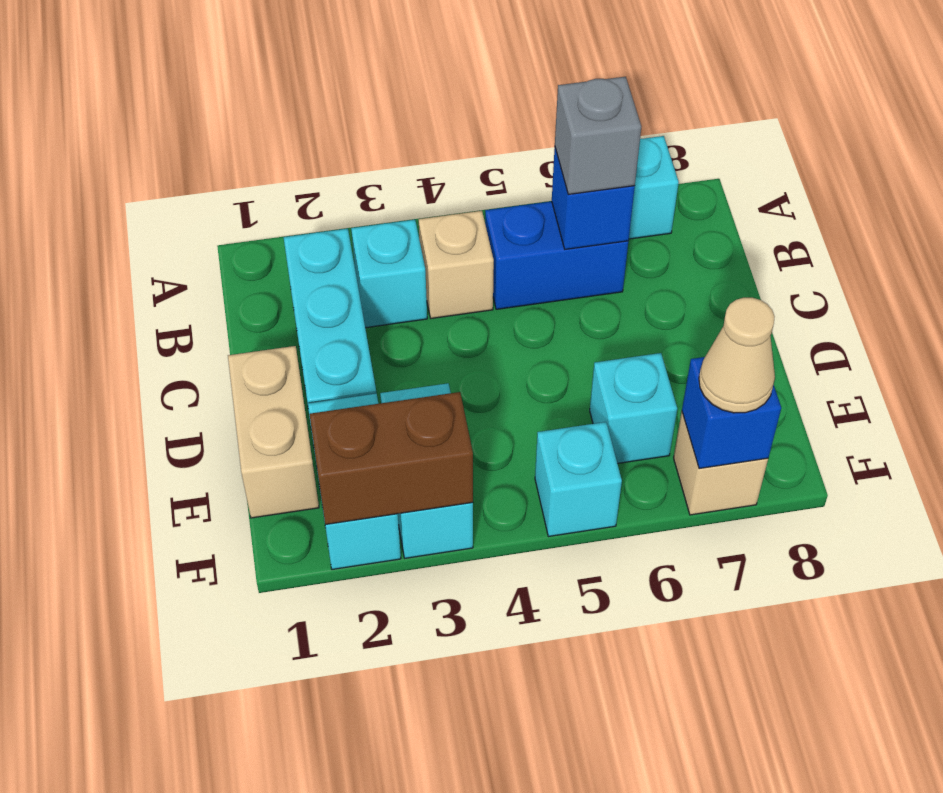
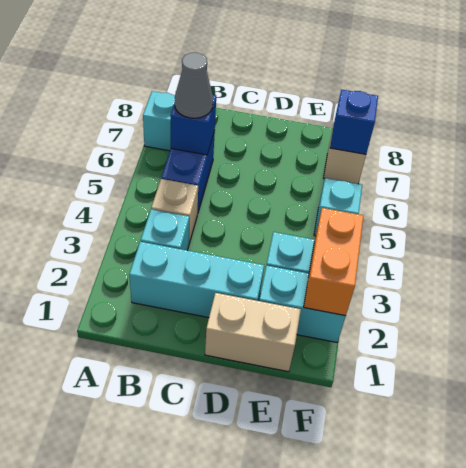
grey 1x1 brick [555,77,641,194] -> grey 1x1 cone [175,53,213,118]
cyan 1x1 brick [590,353,677,463] -> none
brown 1x2 brick [309,392,473,525] -> orange 1x2 brick [304,208,364,316]
tan 1x1 cone [699,298,775,413] -> none

